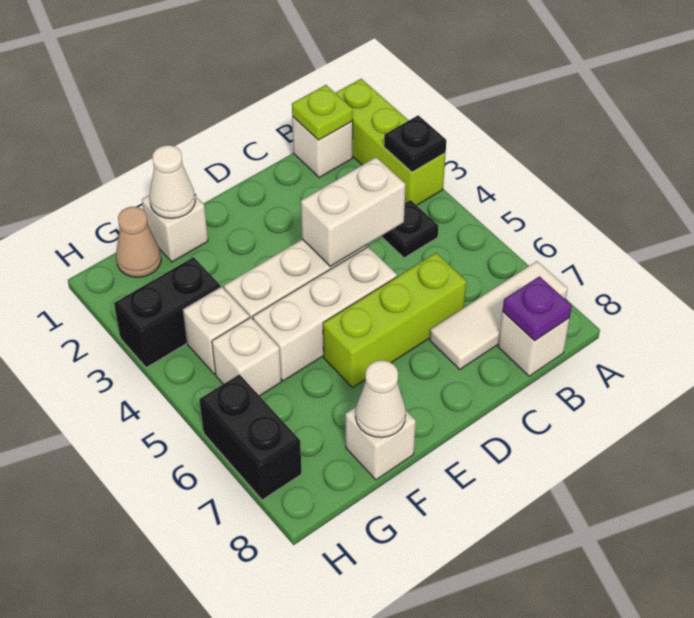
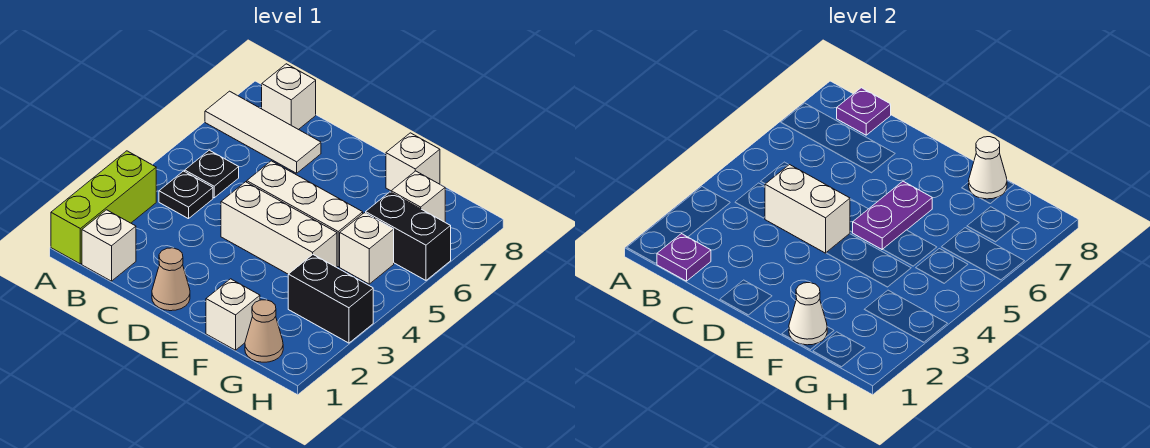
black 1x1 plate [384,115,447,172] -> black 1x1 plate moved to [185,150,239,198]
lime 1x1 plate [292,85,353,140] -> purple 1x1 plate [657,234,711,281]
lime 1x3 brick [323,253,466,388] -> none
none -> tan 1x1 cone [152,248,190,311]
none -> purple 1x2 plate [852,181,932,249]
white 1x1 brick [183,287,250,374] -> white 1x1 brick moved to [391,171,445,222]
black 1x2 brick [199,375,302,500] -> black 1x2 brick turned to [366,192,451,280]

